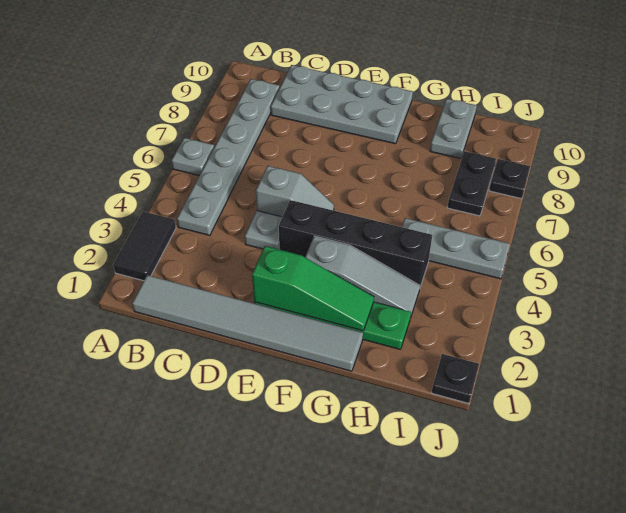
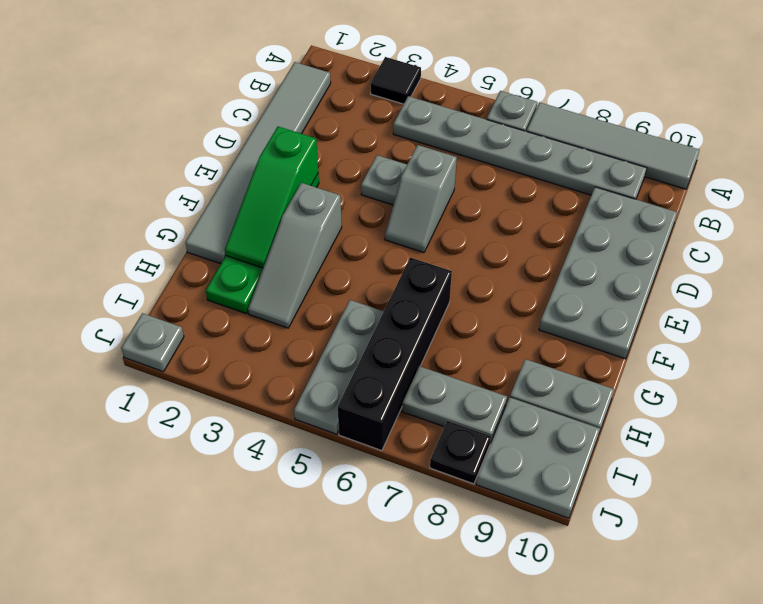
black 1x2 tile [113,212,176,281] -> black 1x1 tile [370,57,421,104]
none -> grey 1x4 tile [527,102,700,189]
black 1x4 brick [279,200,432,287] -> black 1x4 brick moved to [338,257,452,451]
black 1x2 plate [447,151,496,216] -> grey 1x2 plate [402,366,507,443]
none -> grey 2x2 plate [476,398,600,518]
black 1x1 plate [432,354,479,403] -> grey 1x1 plate [121,313,184,372]

